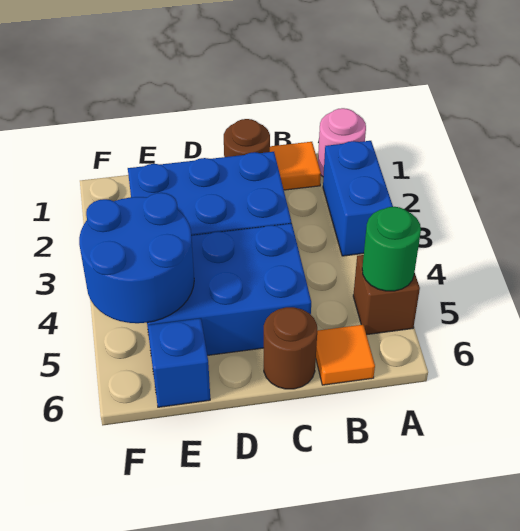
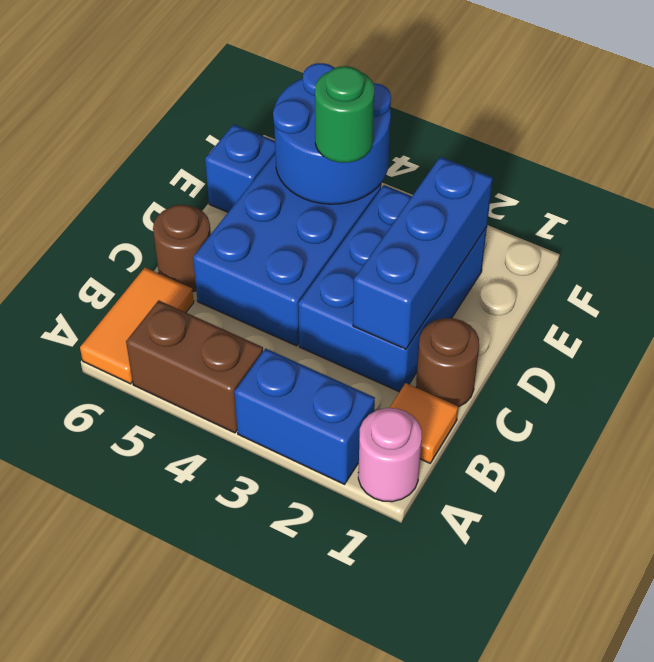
brown 1x1 brick [353,255,420,335] -> brown 1x2 brick [126,300,263,433]
green 1x1 round brick [362,207,421,291] -> green 1x1 round brick moved to [315,66,375,163]
orange 1x1 tile [316,325,375,385] -> orange 1x2 tile [80,268,194,384]
none -> blue 1x3 brick [353,157,493,349]

